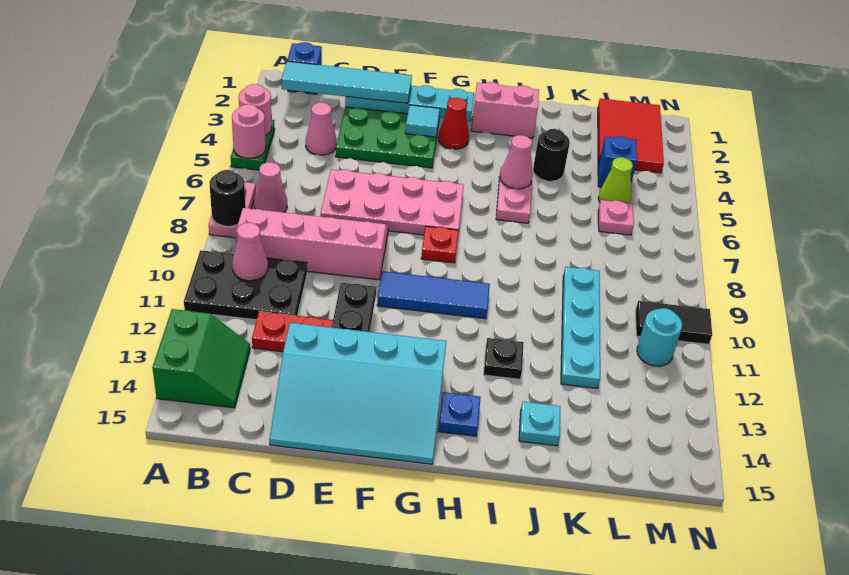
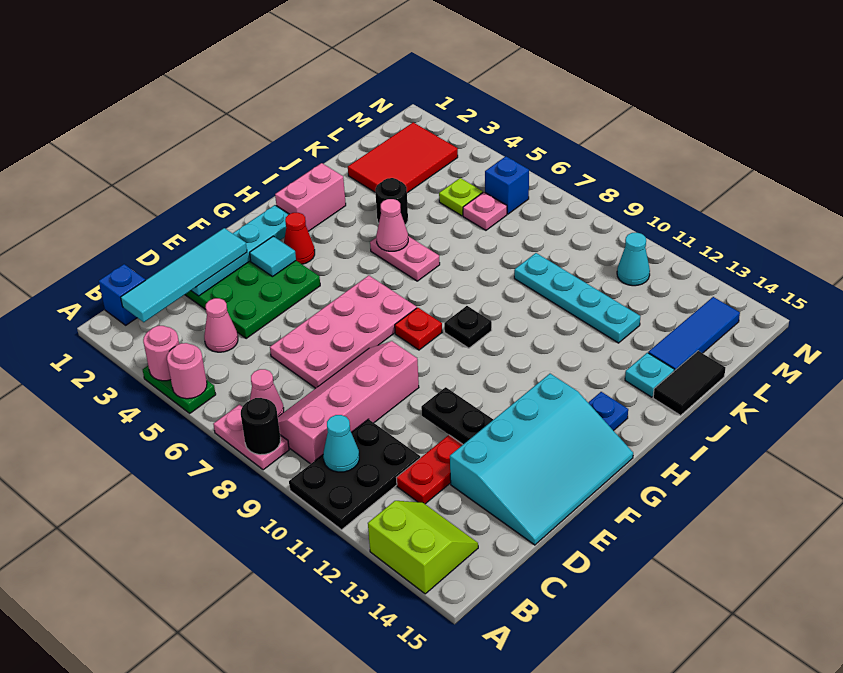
green 2x2 slope [152,309,250,408] -> lime 2x2 slope [368,501,478,594]
pink 1x1 cone [232,223,268,281] -> cyan 1x1 cone [323,415,359,472]
blue 1x3 tile [377,271,490,319] -> blue 1x3 tile moved to [648,297,740,371]
black 1x1 plate [484,338,524,379] -> black 1x1 plate moved to [444,306,492,348]
red 2x3 tile [598,98,664,173] -> red 2x3 tile turned to [348,122,458,193]
blue 1x1 brick [598,136,637,187] -> blue 1x1 brick moved to [485,156,529,214]
lime 1x1 cone [598,157,633,203] -> lime 1x1 plate [439,178,483,216]
black 1x2 tile [636,301,712,344] -> black 1x2 tile moved to [653,351,725,415]
cyan 1x1 round brick [637,308,682,366] -> cyan 1x1 cone [617,233,650,286]

